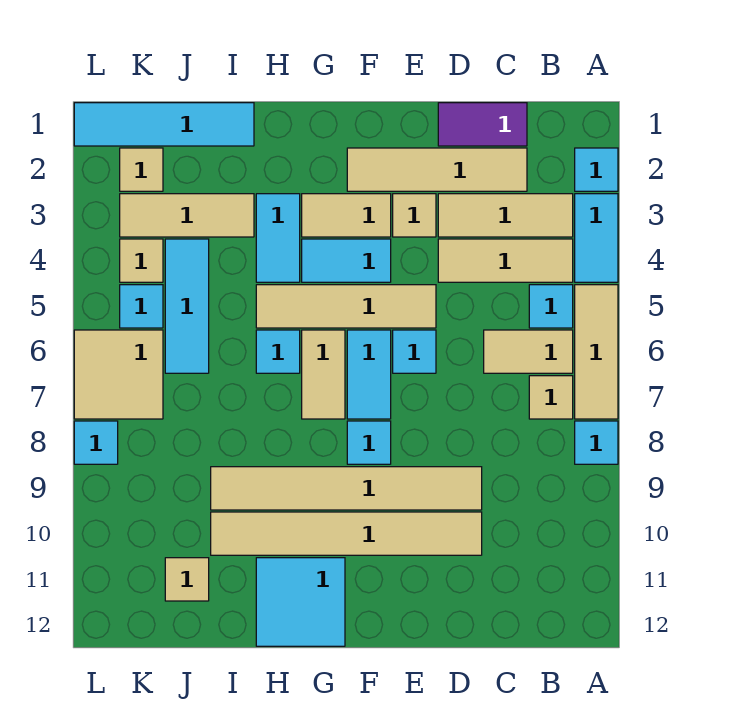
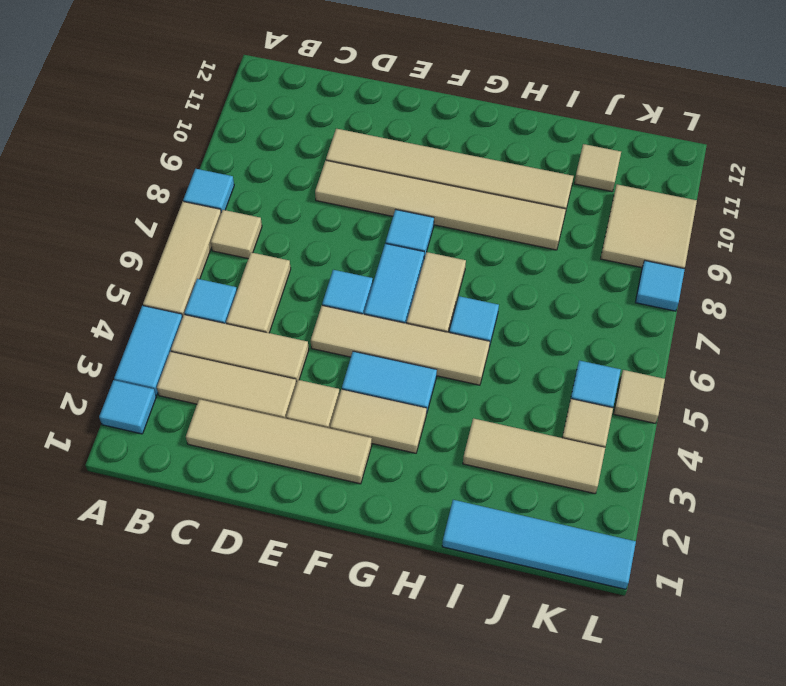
tan 1x2 tile [484,330,573,373] -> tan 1x2 tile turned to [226,252,291,333]
purple 1x2 tile [438,103,527,146] -> none
cyan 2x2 tile [256,558,345,646] -> none
cyan 1x2 tile [256,194,300,282] -> none
cyan 1x3 tile [165,239,209,373] -> none
tan 1x1 tile [120,148,163,191] -> tan 1x1 tile moved to [614,370,665,423]
tan 2x2 tile [74,330,163,419] -> tan 2x2 tile moved to [601,184,697,269]

